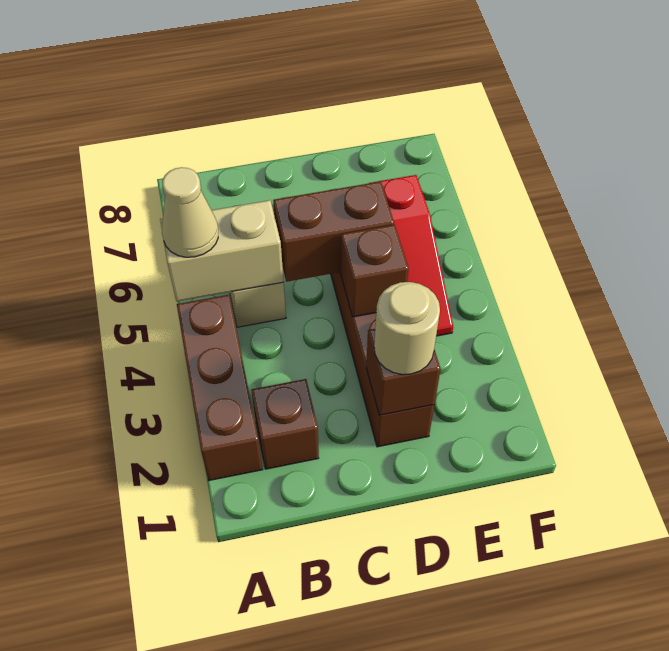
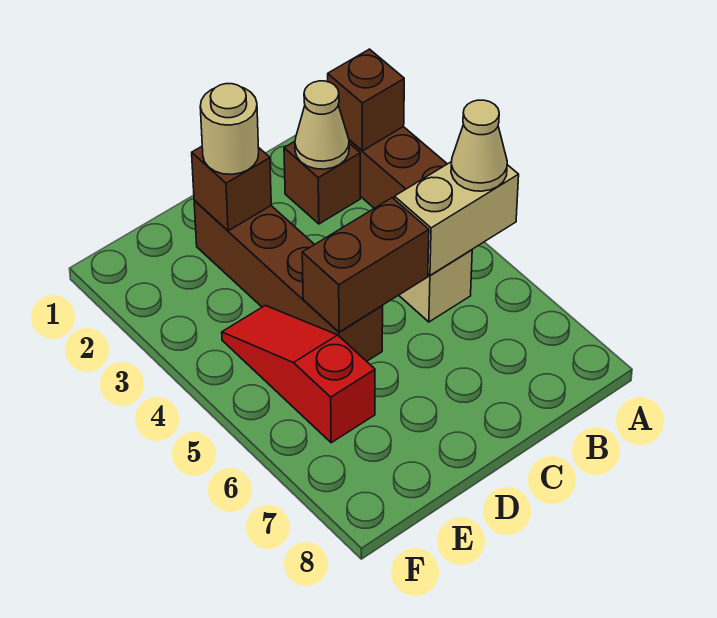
none -> tan 1x1 cone [295,81,349,169]
brown 1x1 brick [341,225,409,317] -> brown 1x1 brick moved to [328,49,404,151]

